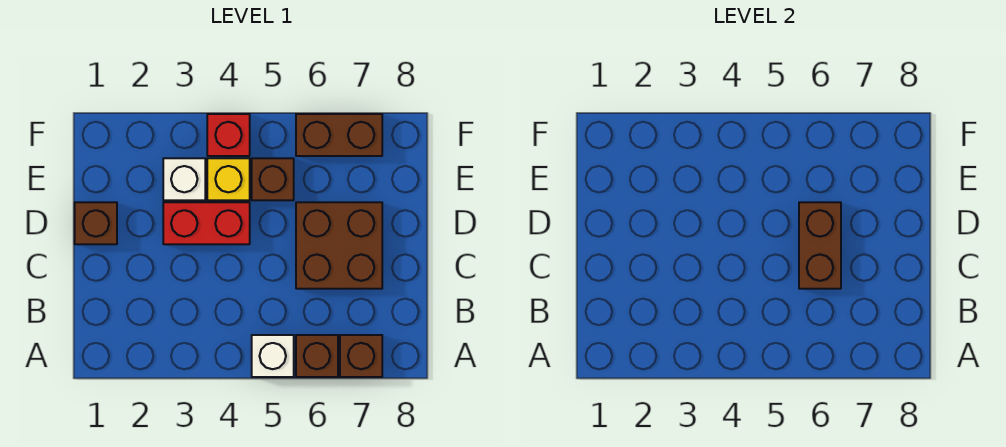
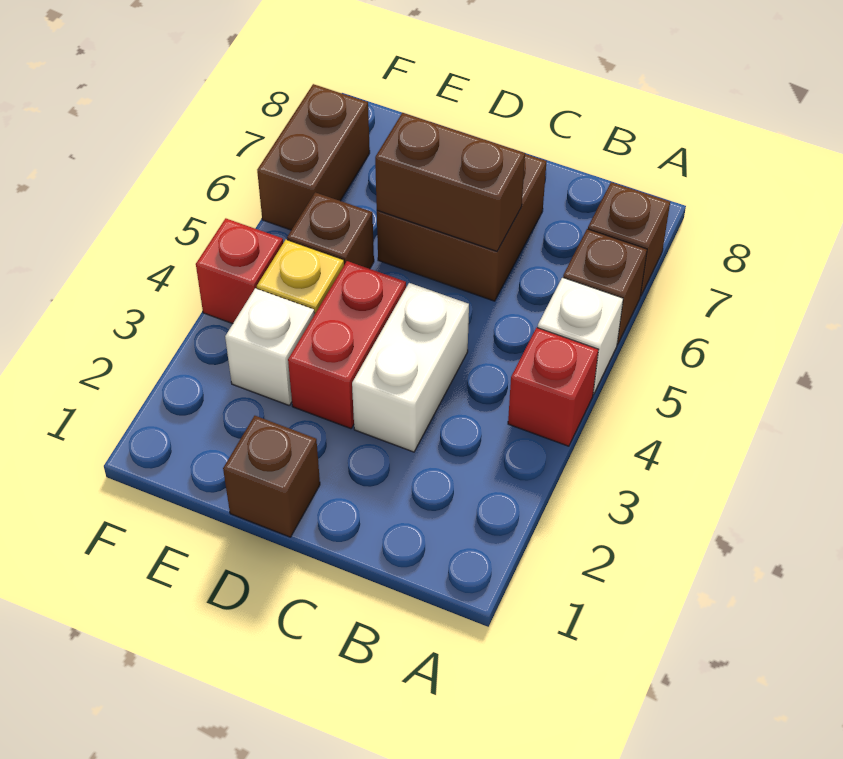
none -> red 1x1 brick [508,328,598,446]
none -> white 1x2 brick [352,283,469,452]

